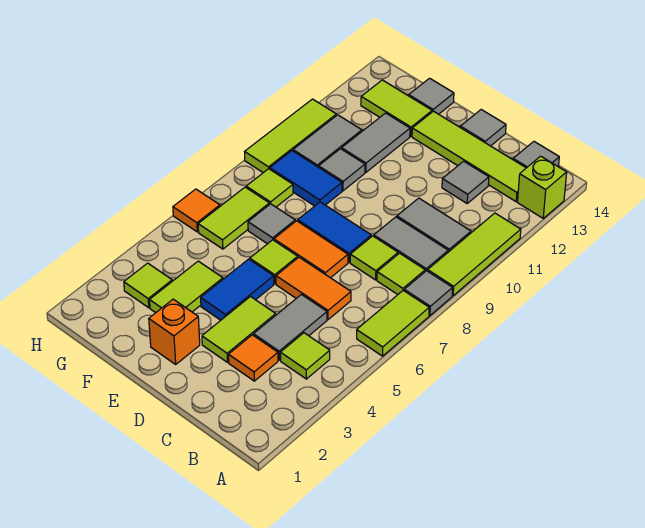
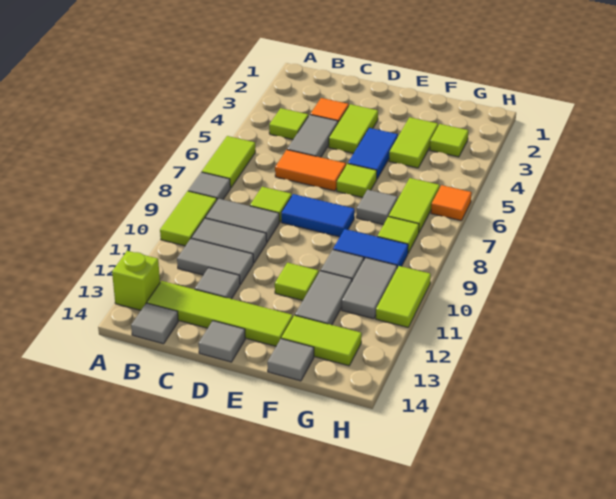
lime 1x3 tile [428,213,521,295] -> lime 1x2 tile [160,191,217,246]
lime 1x1 tile [377,253,425,294] -> lime 1x1 tile moved to [275,263,319,301]
none -> grey 1x2 tile [177,239,253,285]
orange 1x2 tile [274,221,348,278] -> none
orange 1x1 brick [149,299,200,364] -> none
lime 1x3 tile [245,99,336,173] -> lime 1x2 tile [376,266,431,327]

